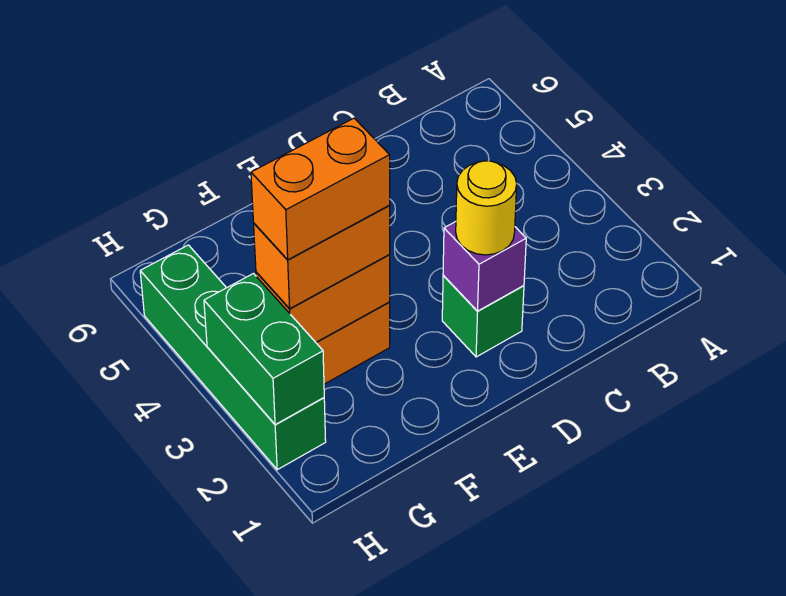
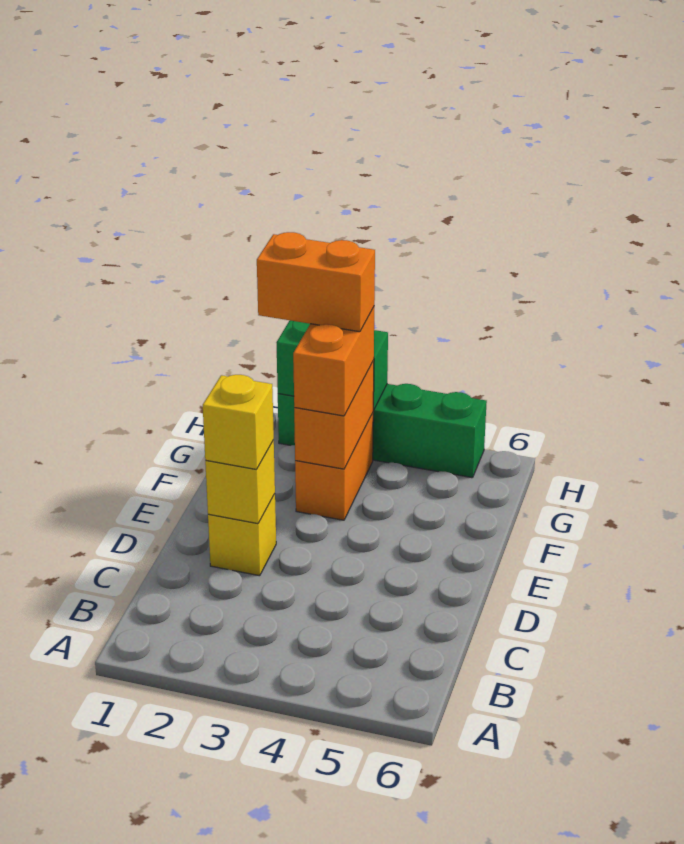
green 1x1 brick [442,275,524,357] -> yellow 1x1 brick [208,494,276,576]
purple 1x1 brick [443,222,526,311] -> yellow 1x1 brick [205,440,275,524]
yellow 1x1 round brick [456,161,517,255] -> yellow 1x1 brick [203,375,274,470]
orange 1x2 brick [251,118,390,260] -> orange 1x2 brick turned to [257,232,375,332]

